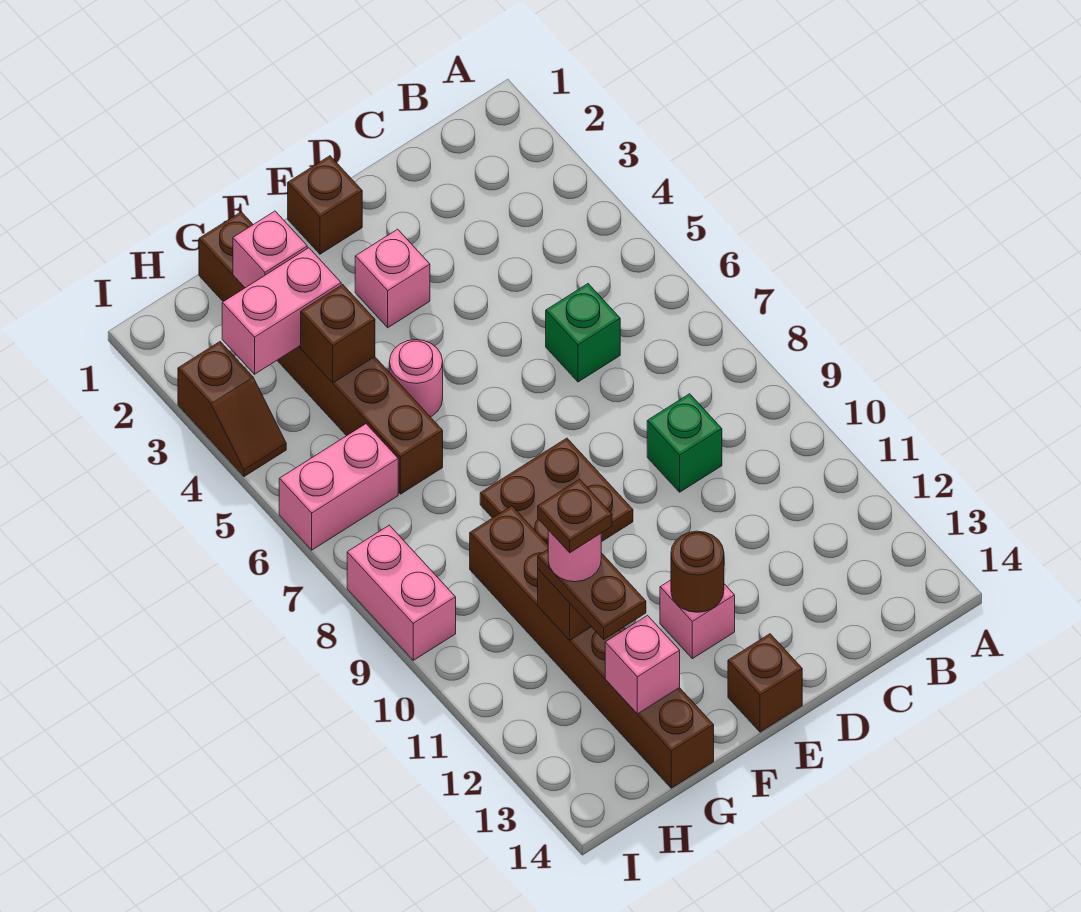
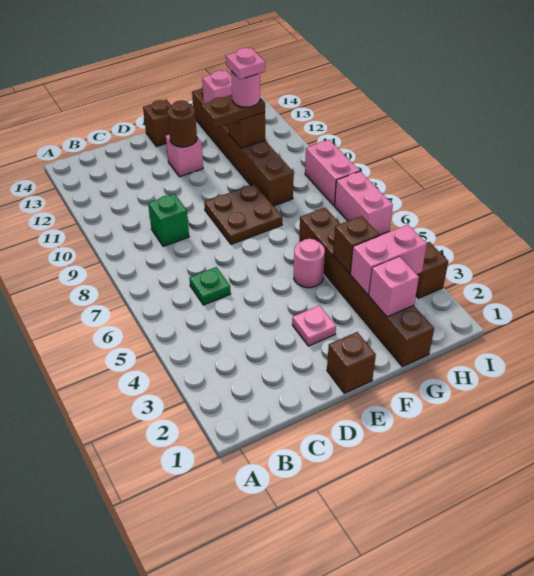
green 1x1 brick [546,284,620,382] -> green 1x1 plate [189,267,231,305]
pink 1x1 brick [355,229,430,328] -> pink 1x1 plate [292,306,336,346]
brown 1x2 plate [538,550,646,639] -> brown 1x2 plate turned to [201,95,265,129]
brown 1x1 plate [538,479,612,553] -> pink 1x1 plate [226,48,265,79]
pink 1x2 brick [279,424,398,550] -> pink 1x2 brick turned to [335,171,393,235]

